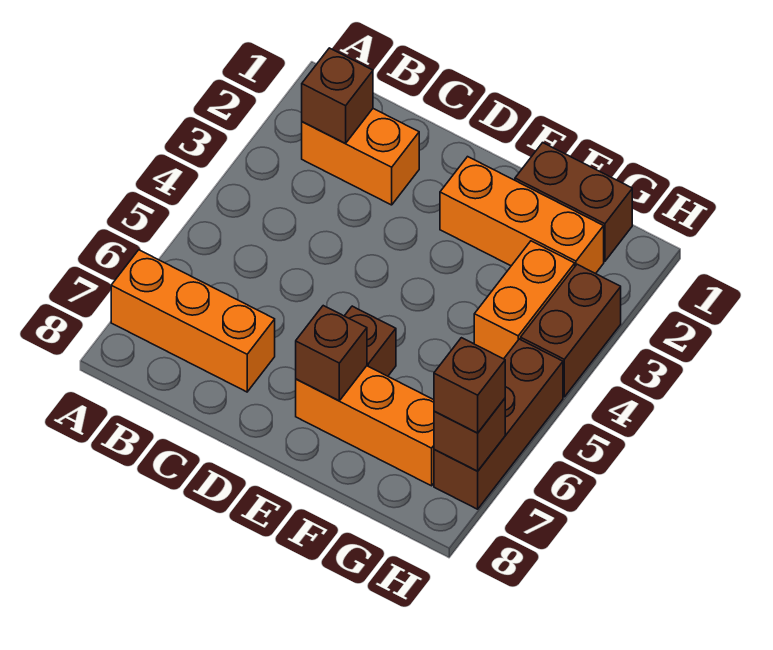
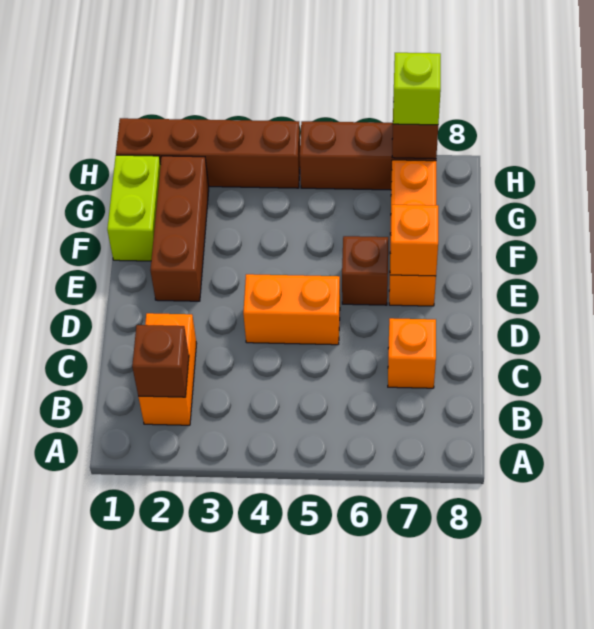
orange 1x3 brick [111,250,275,392] -> orange 1x1 brick [388,318,436,388]
orange 1x3 brick [440,157,604,274] -> brown 1x3 brick [150,156,209,301]
brown 1x1 brick [296,306,367,401] -> orange 1x1 brick [390,205,438,276]
brown 1x2 brick [515,143,632,261] -> lime 1x2 brick [107,155,161,261]
orange 1x2 brick [474,241,575,359] -> orange 1x2 brick moved to [243,274,340,345]
brown 1x2 brick [521,264,621,397] -> brown 1x4 brick [116,118,300,188]
brown 1x1 brick [434,338,505,433] -> lime 1x1 brick [393,53,441,125]

